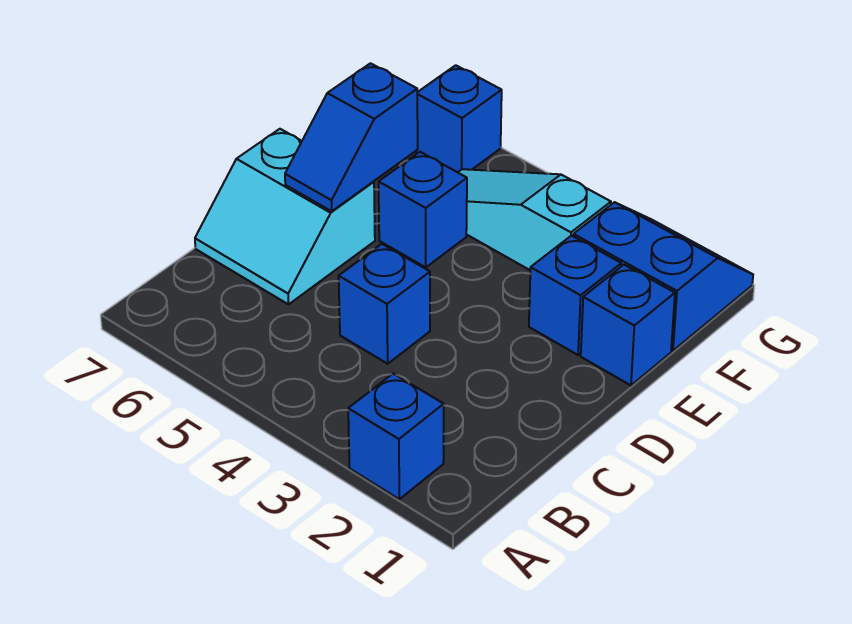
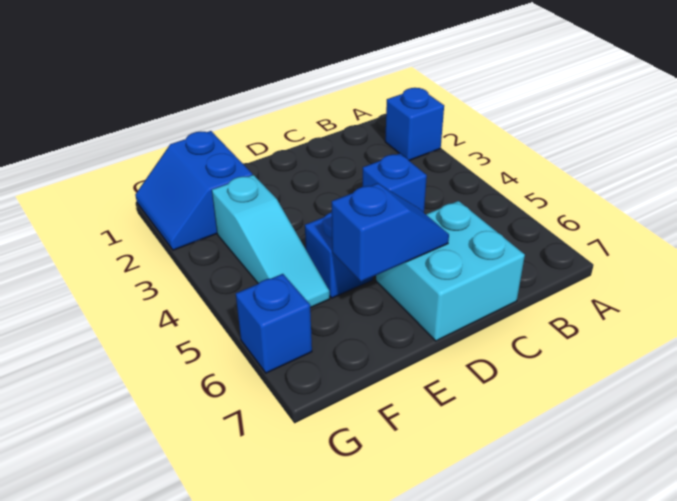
cyan 2x2 slope [195,129,375,304] -> cyan 2x2 brick [376,201,525,341]
blue 1x1 brick [581,265,675,385] -> none
blue 1x1 brick [529,236,621,355] -> none

